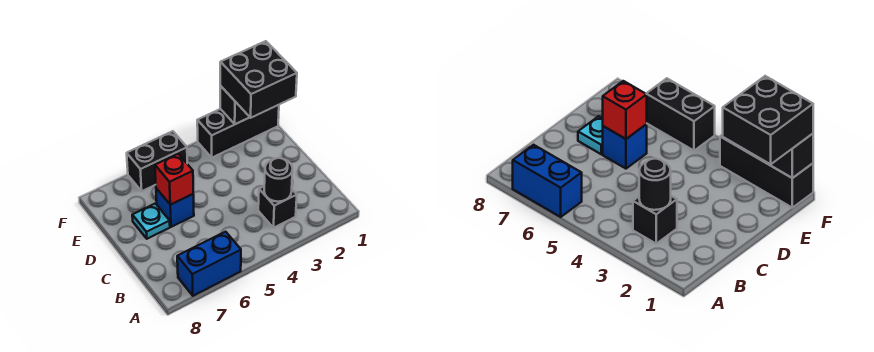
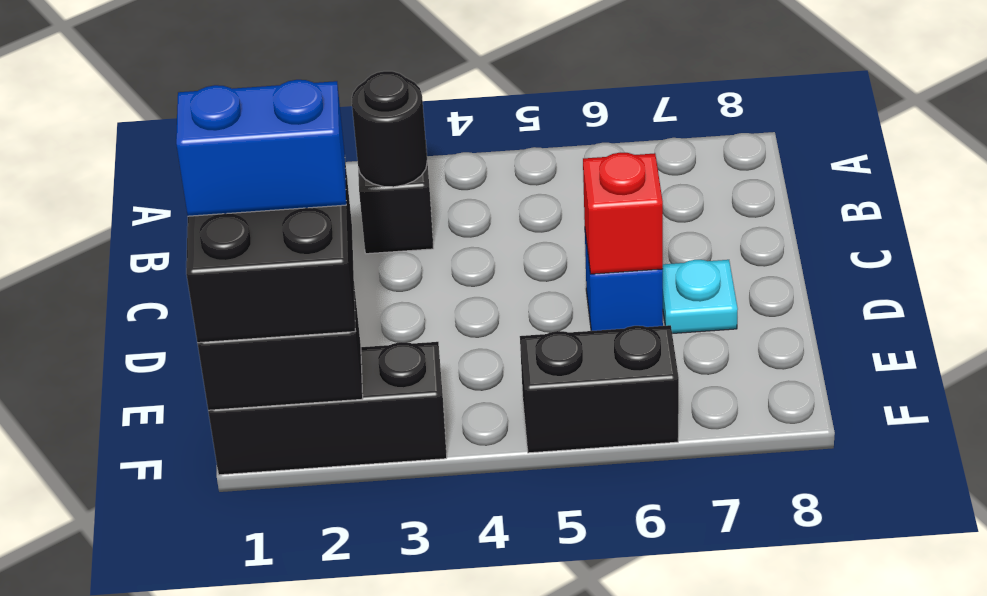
blue 1x2 brick [177,232,241,296] -> blue 1x2 brick moved to [176,80,346,216]

